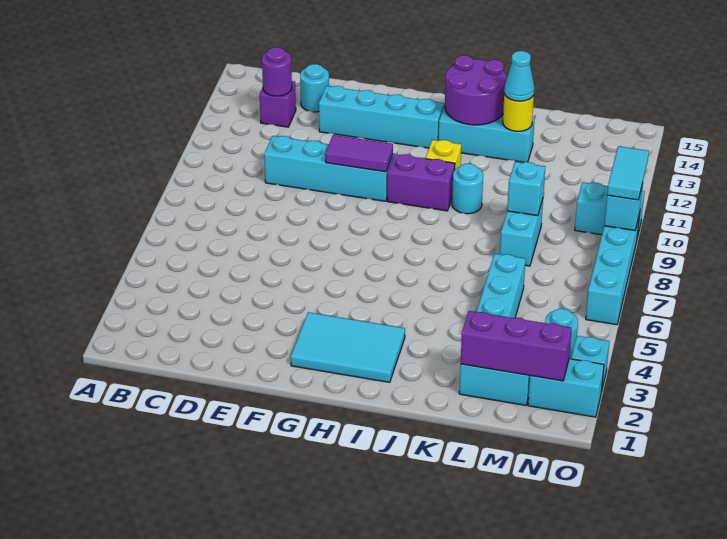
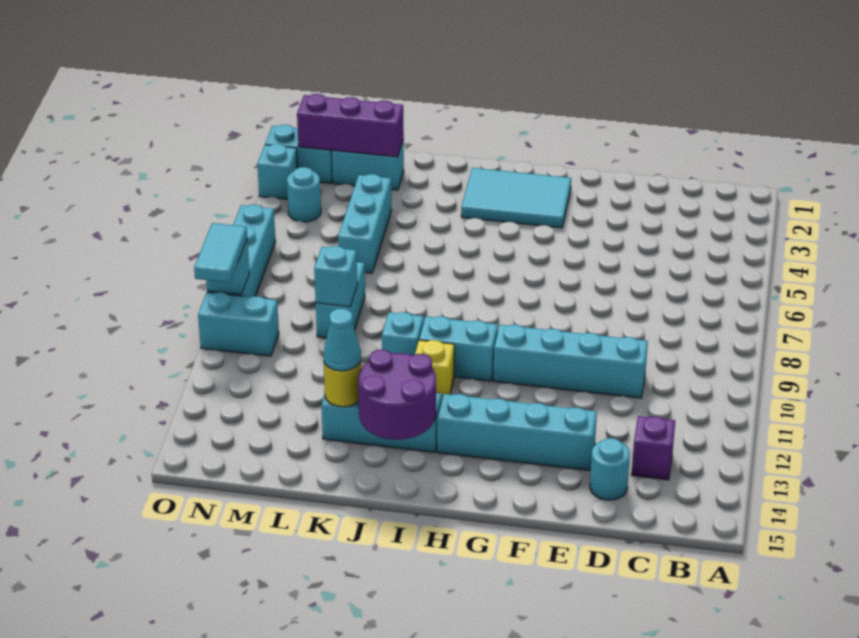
purple 1x1 round brick [262,47,292,96] -> none
purple 1x2 tile [325,135,393,172] -> none
purple 1x2 brick [387,154,455,211] -> cyan 1x2 brick [419,316,498,381]
cyan 1x1 round brick [452,164,483,214] -> cyan 1x1 brick [382,312,424,355]

